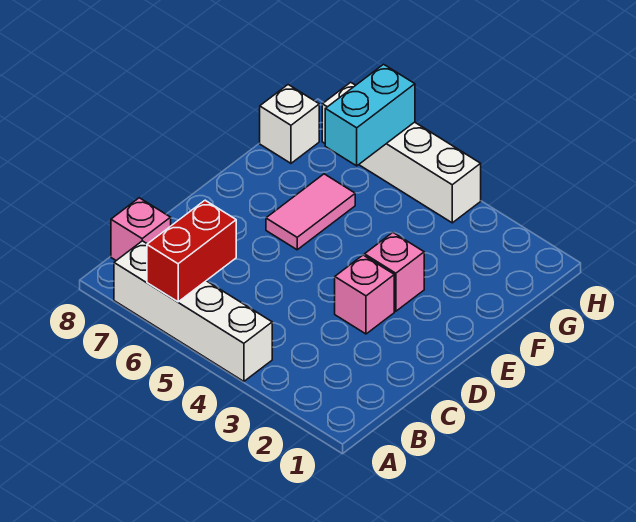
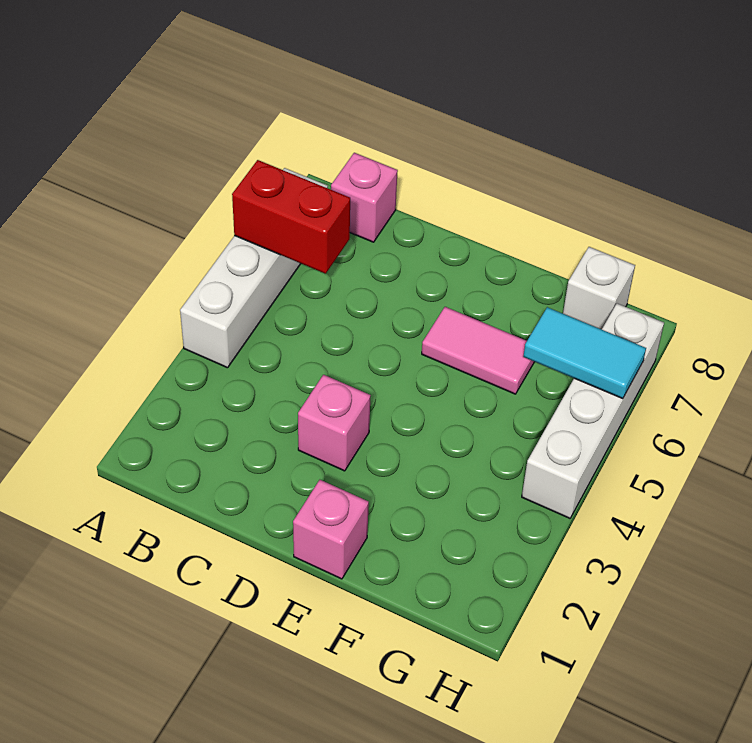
pink 1x1 brick [365,233,424,311] -> pink 1x1 brick moved to [293,480,369,579]
cyan 1x2 brick [325,64,415,166] -> cyan 1x2 tile [523,307,646,399]

